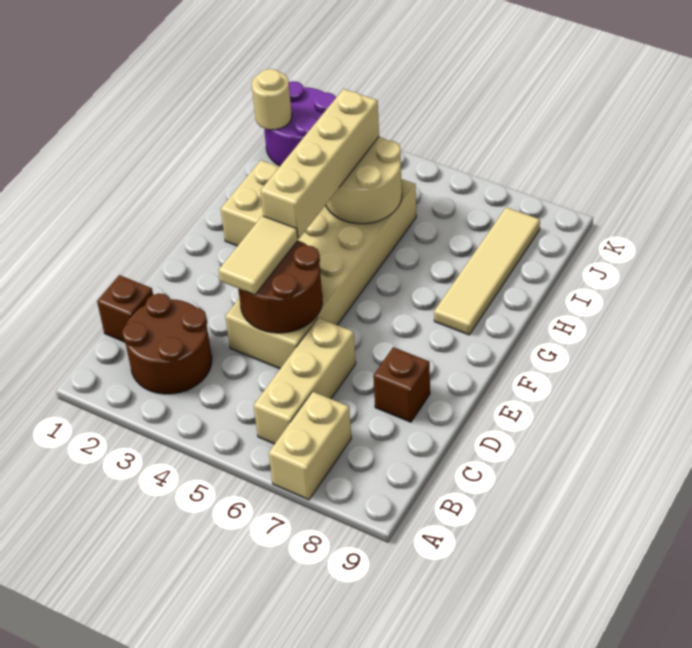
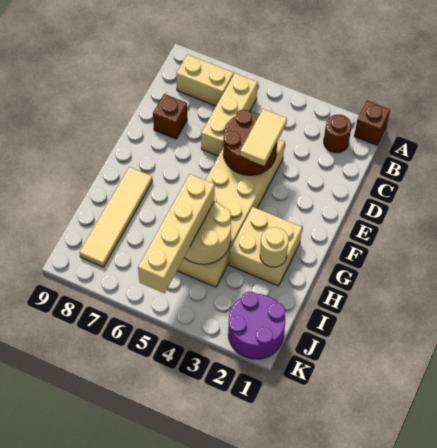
tan 1x2 brick [269,392,351,500] -> tan 1x2 brick turned to [176,54,234,106]
brown 2x2 round brick [122,294,212,394] -> brown 1x1 round brick [324,115,352,153]
brown 1x1 brick [97,275,153,342] -> brown 1x1 brick moved to [354,101,390,145]
tan 1x4 brick [260,89,379,239] -> tan 1x4 brick moved to [138,174,215,293]
tan 1x1 round brick [252,69,292,130] -> tan 1x1 round brick moved to [260,227,289,267]

